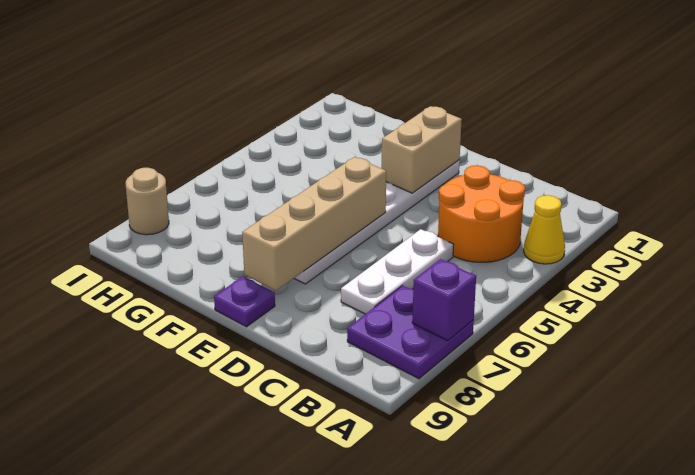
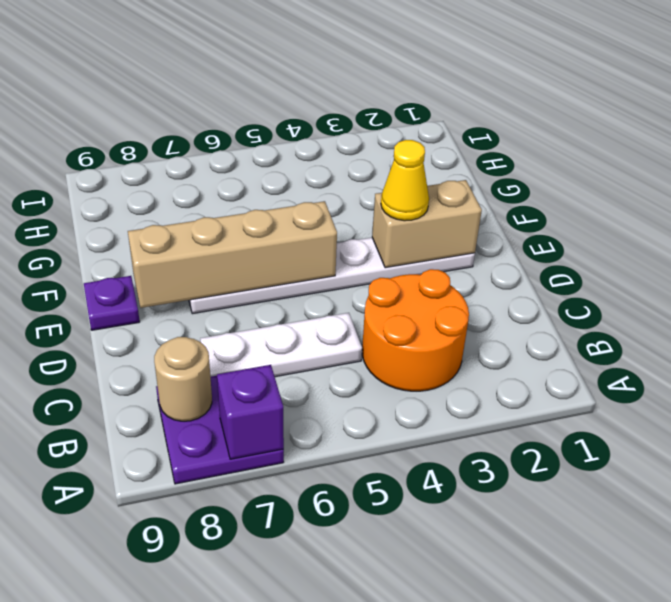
yellow 1x1 cone [524,195,565,264] -> yellow 1x1 cone moved to [381,140,429,221]
tan 1x1 round brick [126,168,169,235] -> tan 1x1 round brick moved to [154,337,212,421]

